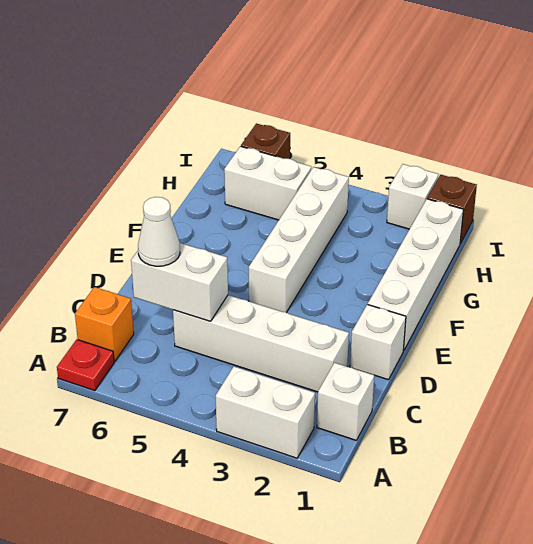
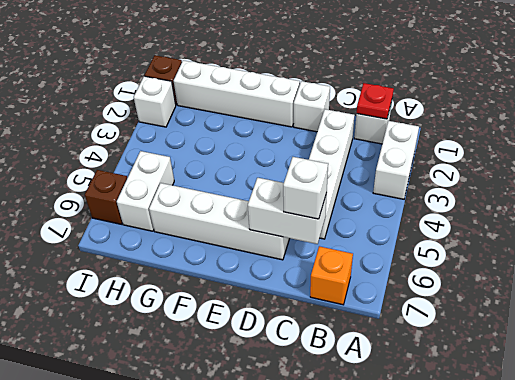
red 1x1 plate [57,339,114,391] -> red 1x1 plate moved to [357,83,394,119]
white 1x2 brick [131,243,228,321] -> white 1x2 brick turned to [248,178,327,244]
white 1x1 cone [138,197,180,266] -> white 1x1 brick [283,157,328,219]
white 1x4 brick [249,167,349,312] -> white 1x4 brick moved to [149,183,290,260]

